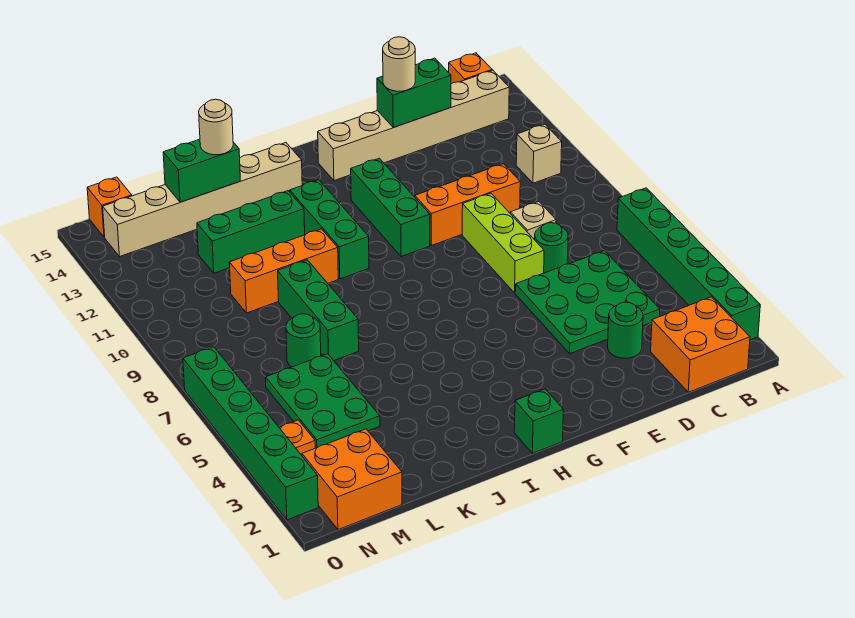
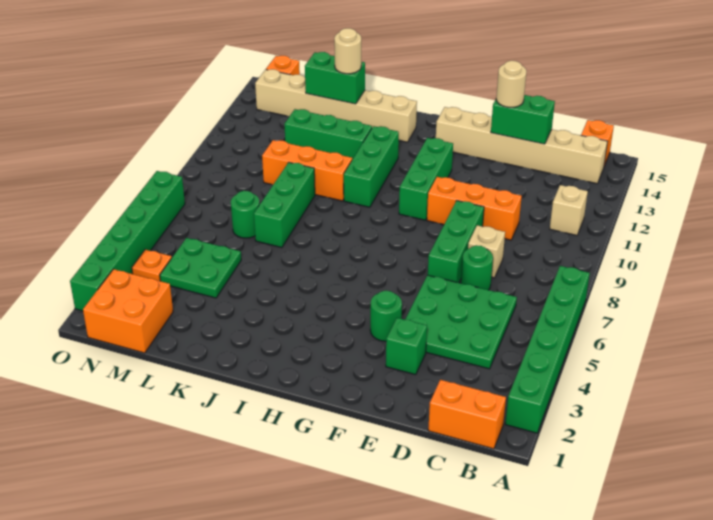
orange 2x2 brick [651,297,750,392] -> orange 1x2 brick [428,380,506,449]
green 1x1 round brick [608,302,643,358] -> green 1x1 round brick moved to [370,291,402,341]
lime 1x3 brick [462,193,544,293] -> green 1x3 brick [428,201,484,283]
green 1x1 brick [514,389,563,453] -> green 1x1 brick moved to [386,318,427,375]
green 2x3 plate [266,354,380,448] -> green 2x2 plate [160,238,241,298]

